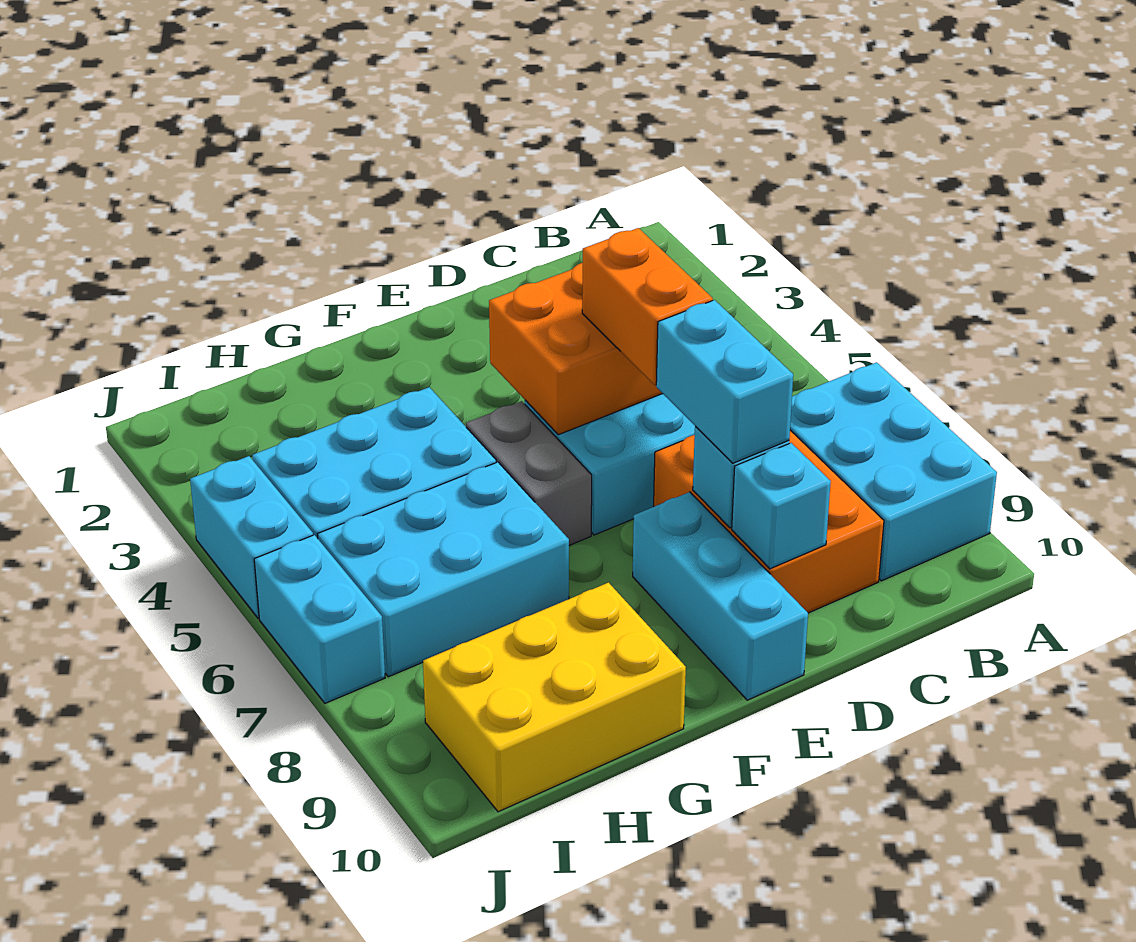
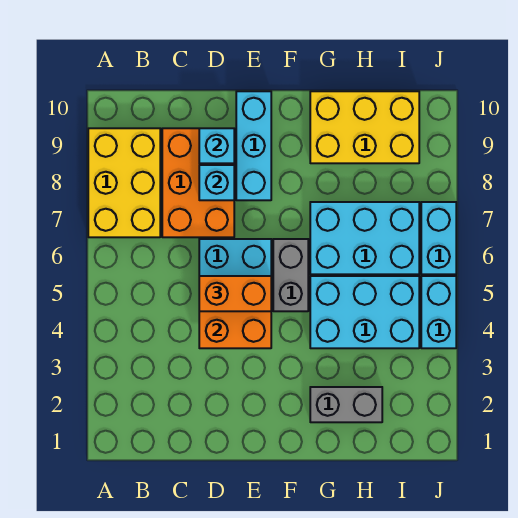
cyan 2x3 brick [790,362,997,581] -> yellow 2x3 brick [88,128,160,237]
orange 1x2 brick [582,228,713,385] -> orange 1x2 brick turned to [199,276,271,311]
cyan 1x2 brick [656,300,793,463] -> none
none -> grey 1x2 brick [310,387,382,422]

